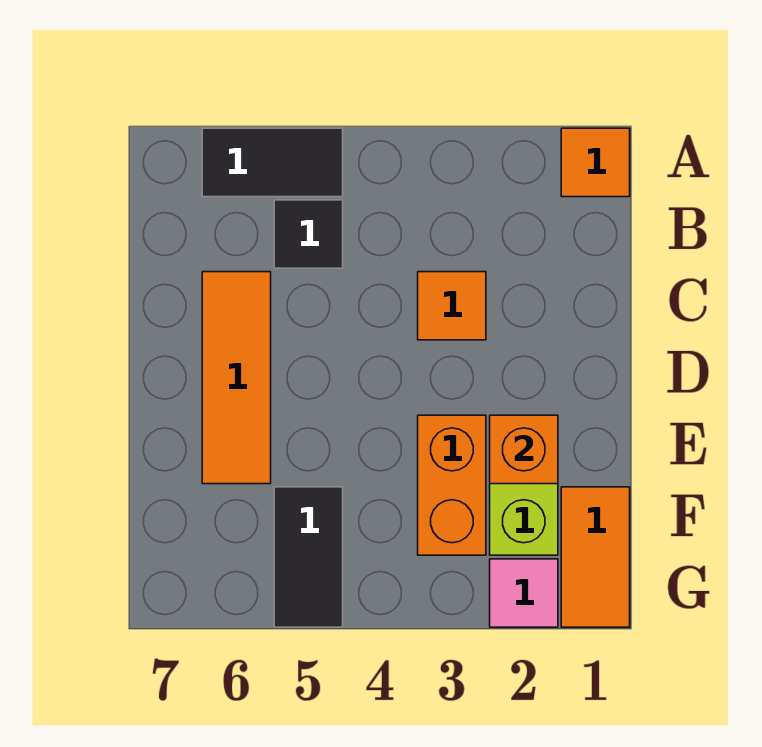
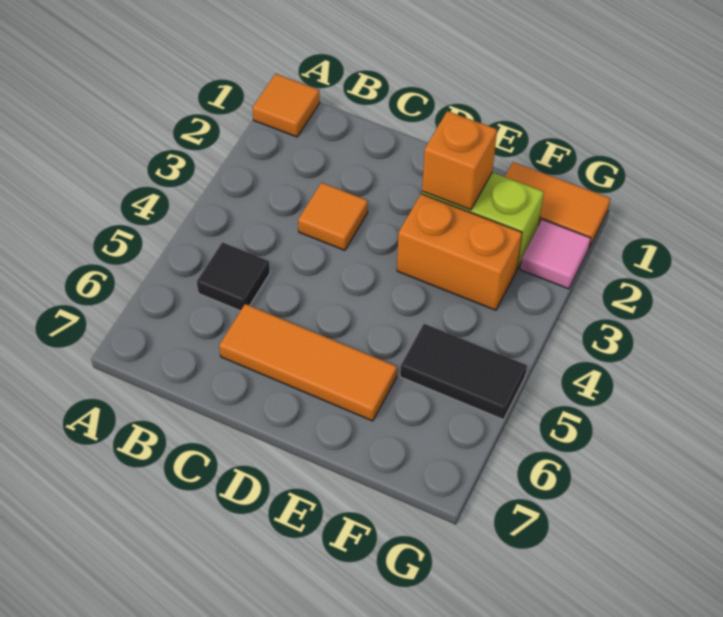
black 1x2 tile [202,128,343,197] -> none

